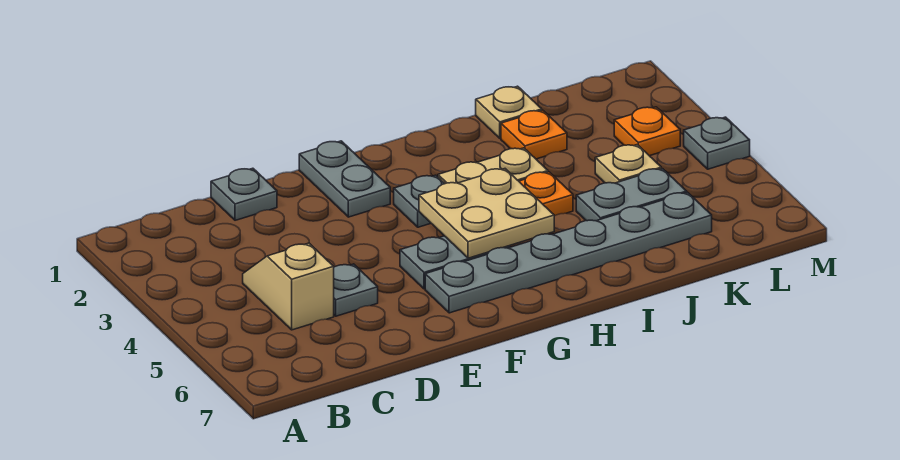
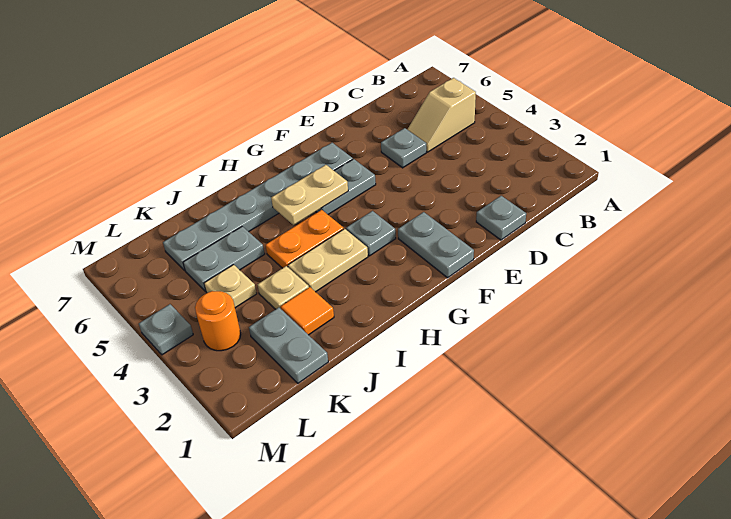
tan 1x2 slope [243,243,334,330] -> tan 1x2 slope turned to [407,78,476,152]
tan 2x2 plate [419,169,554,258] -> tan 1x2 plate [271,165,348,225]
tan 1x1 plate [476,86,542,138] -> tan 1x1 plate moved to [257,266,309,309]
orange 1x1 plate [501,110,567,159] -> orange 1x1 tile [281,287,334,335]
none -> grey 1x2 plate [249,308,328,383]
orange 1x1 plate [614,107,680,156] -> orange 1x1 round brick [195,291,241,351]

